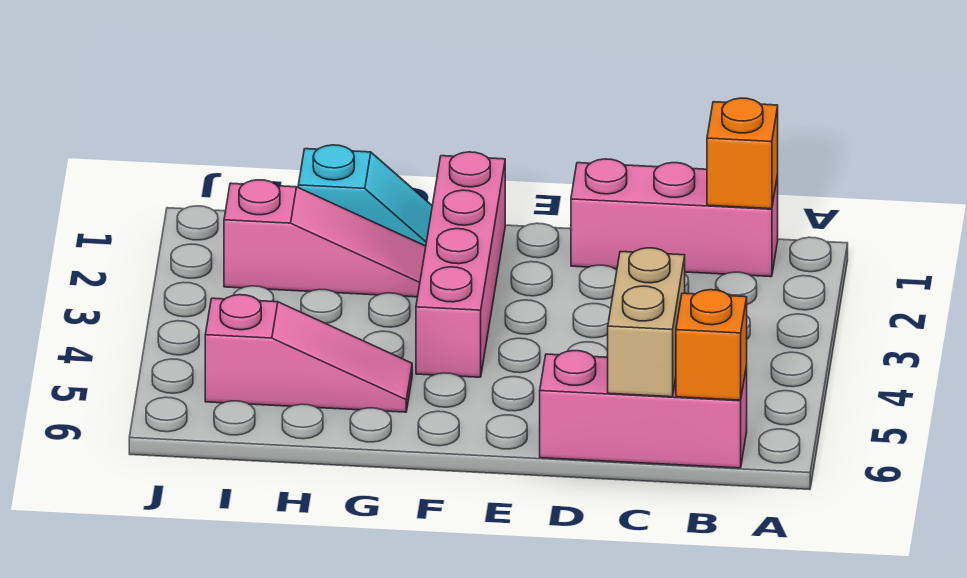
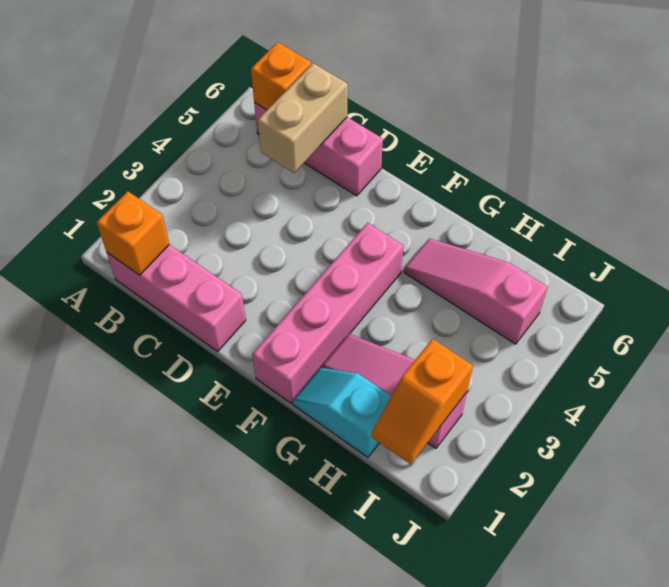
none -> orange 1x2 slope [371,339,473,464]

